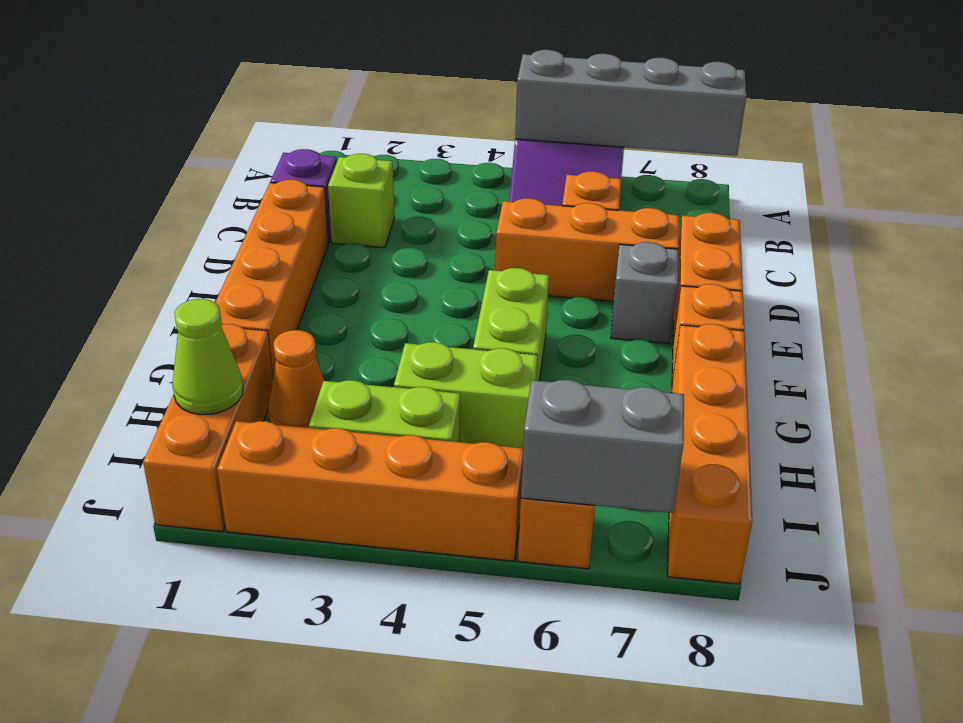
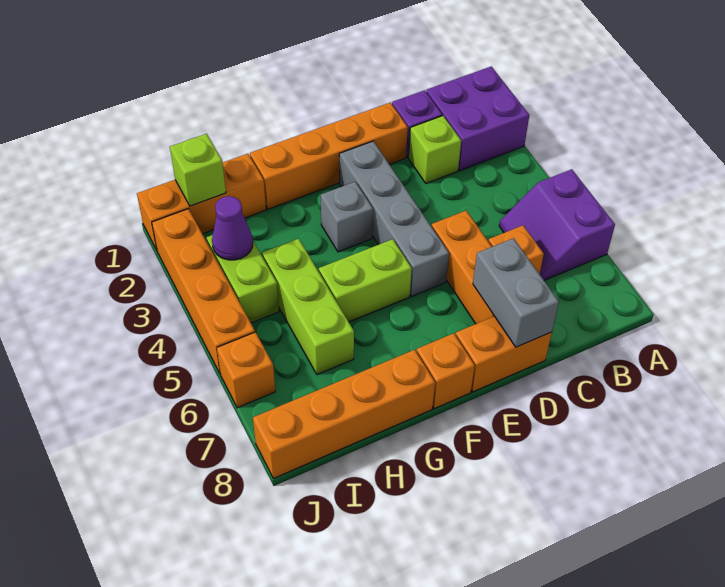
none -> purple 2x2 brick [426,66,529,170]
grey 1x4 brick [515,50,746,156] -> grey 1x4 brick moved to [339,141,449,296]
grey 1x1 brick [611,242,678,344] -> grey 1x1 brick moved to [321,182,373,252]
orange 1x1 cone [268,330,324,428] -> none
lime 1x2 brick [394,342,538,448] -> lime 1x3 brick [262,239,354,375]
lime 1x1 cone [172,299,243,415] -> lime 1x1 brick [170,134,226,206]
none -> purple 1x1 cone [212,196,253,260]
grey 1x2 brick [521,380,684,513] -> grey 1x2 brick moved to [473,238,559,347]

